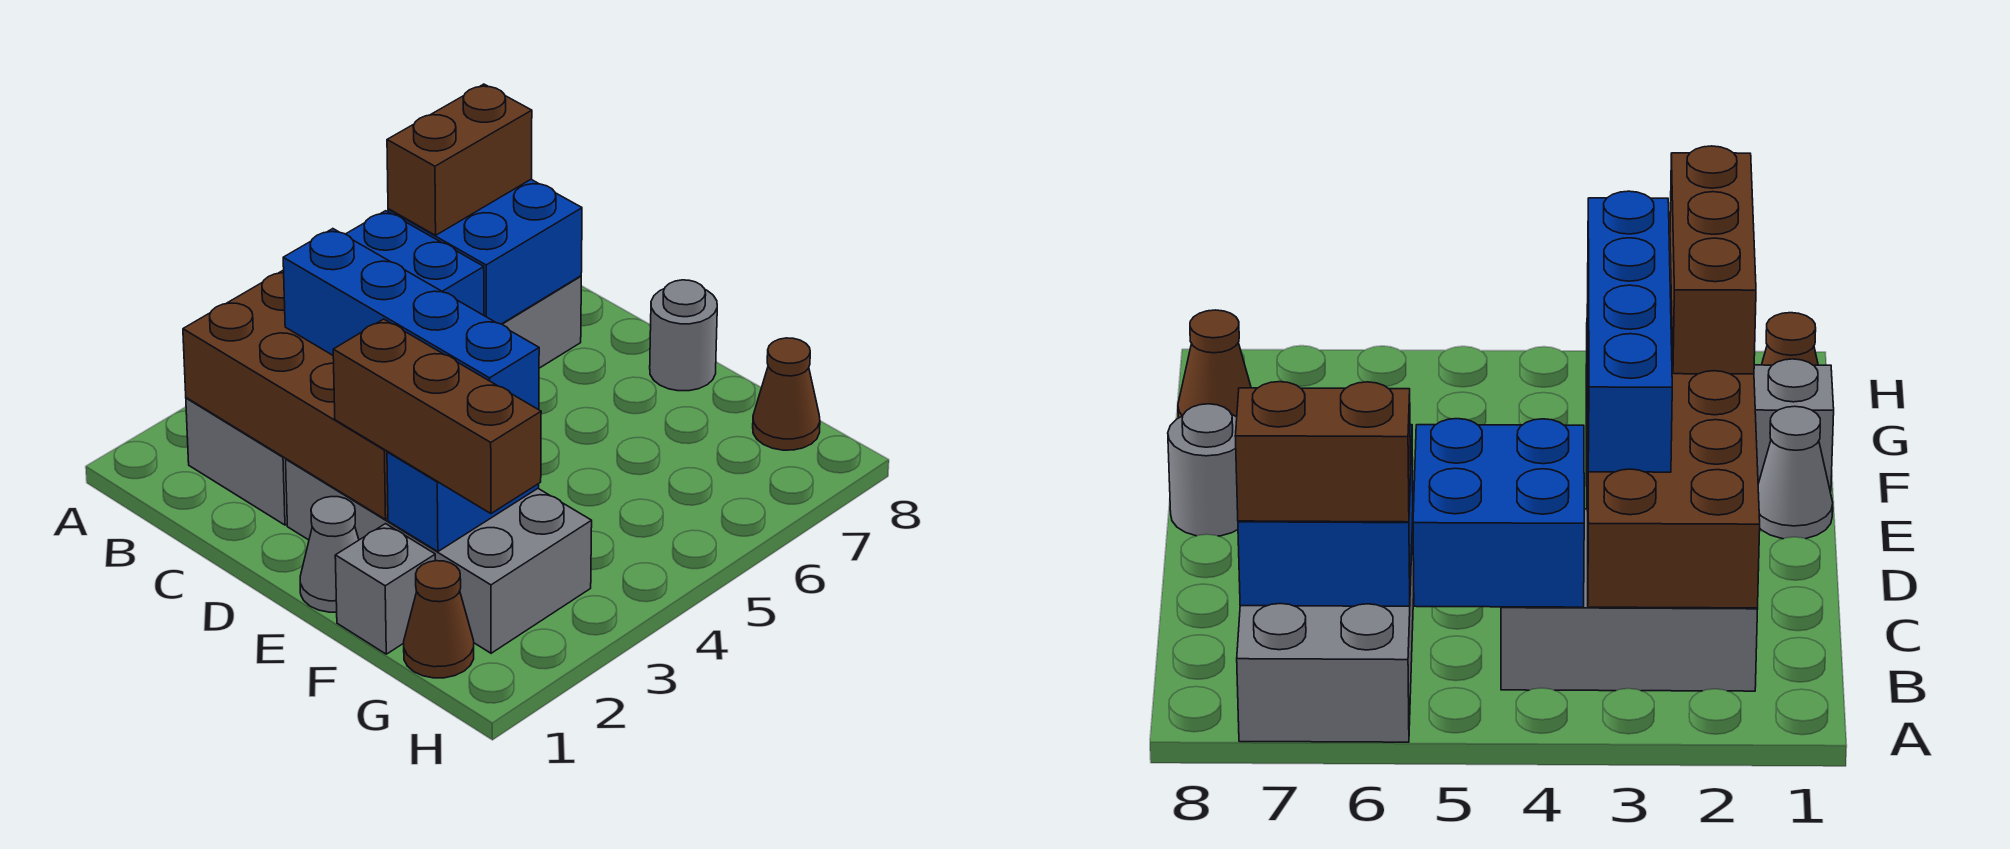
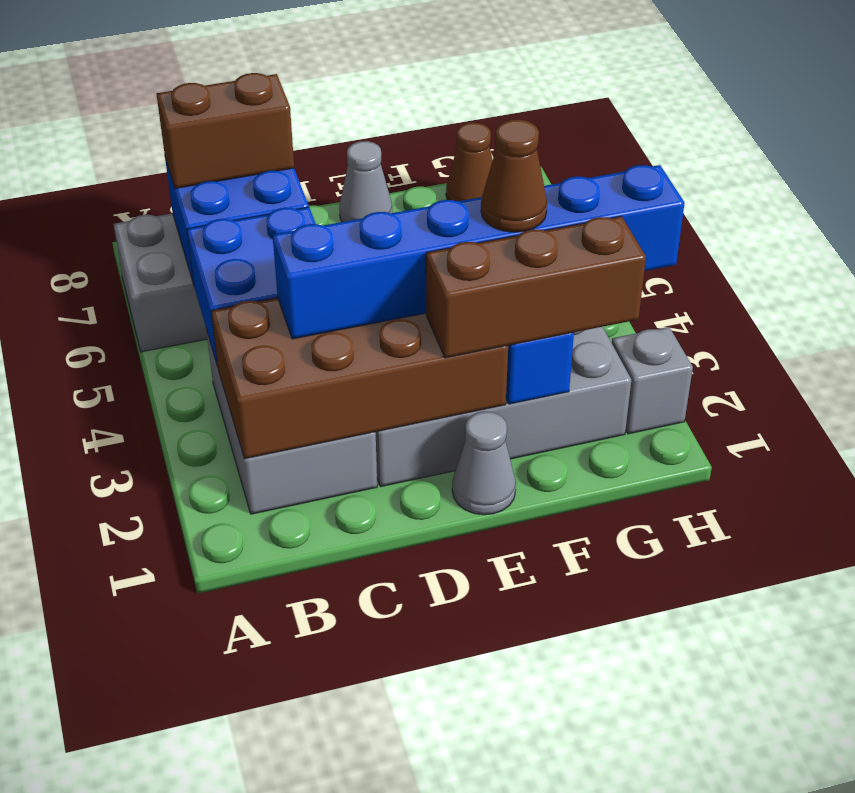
brown 1x2 brick [387,84,532,235] -> brown 1x2 brick turned to [157,73,294,189]
blue 1x4 brick [283,229,539,410] -> blue 1x6 brick [273,165,685,339]
grey 1x1 round brick [650,280,717,391] -> grey 1x1 cone [339,141,392,222]
grey 1x1 brick [335,524,435,654] -> grey 1x1 brick moved to [612,327,693,434]
brown 1x1 cone [404,561,474,678] -> brown 1x1 cone moved to [481,120,547,232]

